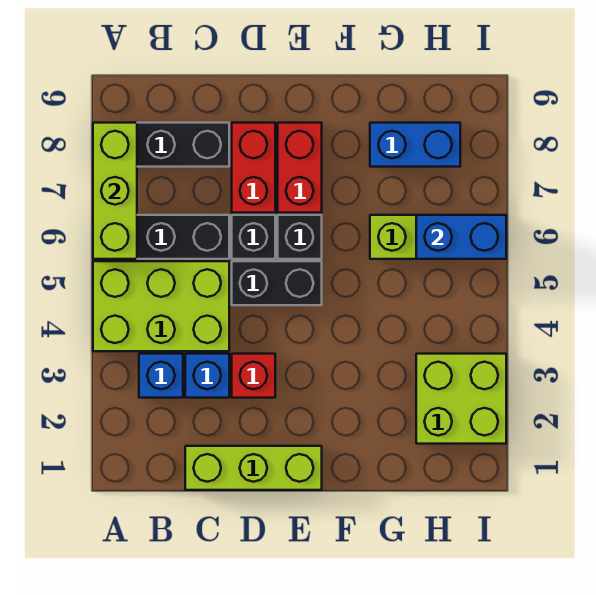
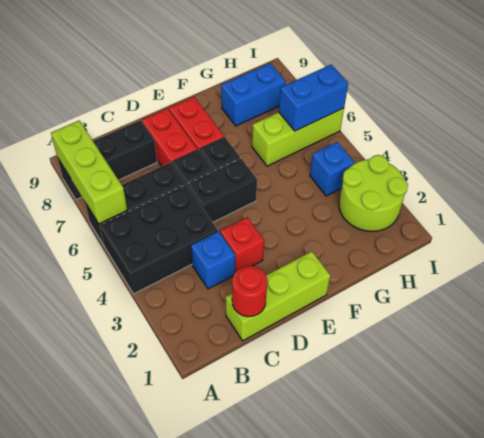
lime 2x3 brick [93,261,229,351] -> black 2x3 brick [100,185,218,294]
blue 1x1 brick [139,354,183,398] -> blue 1x1 brick moved to [310,142,355,196]
none -> red 1x1 round brick [232,266,267,317]
lime 2x2 brick [416,354,506,444] -> lime 2x2 round brick [339,155,408,231]

